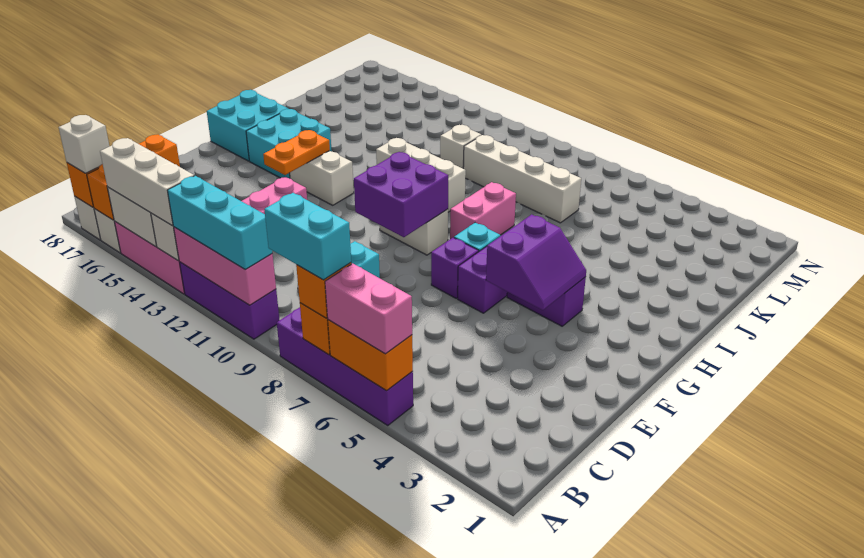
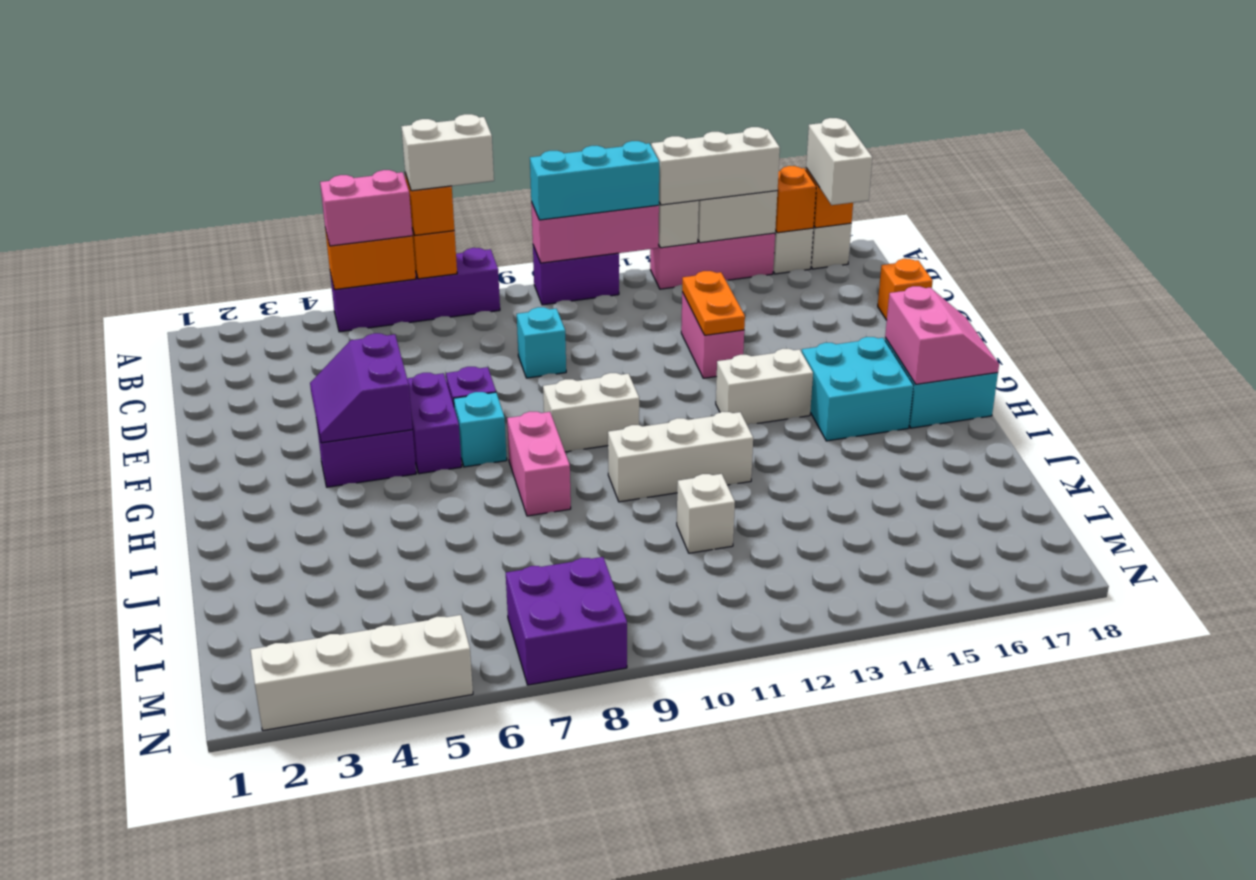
cyan 1x2 brick [264,193,351,280] -> white 1x2 brick [401,114,494,191]
purple 1x3 brick [180,262,280,339] -> purple 1x2 brick [533,246,619,305]
white 1x1 brick [59,115,110,173] -> white 1x2 brick [806,118,872,205]
purple 2x2 brick [354,152,448,237] -> purple 2x2 brick moved to [506,557,627,685]
orange 1x2 plate [263,130,330,175] -> orange 1x2 plate moved to [682,271,745,335]
none -> pink 2x2 slope [885,286,999,384]
white 1x4 brick [463,135,581,223] -> white 1x4 brick moved to [250,615,473,731]

